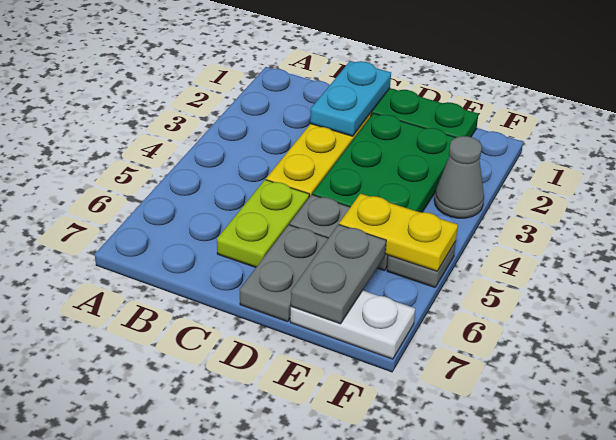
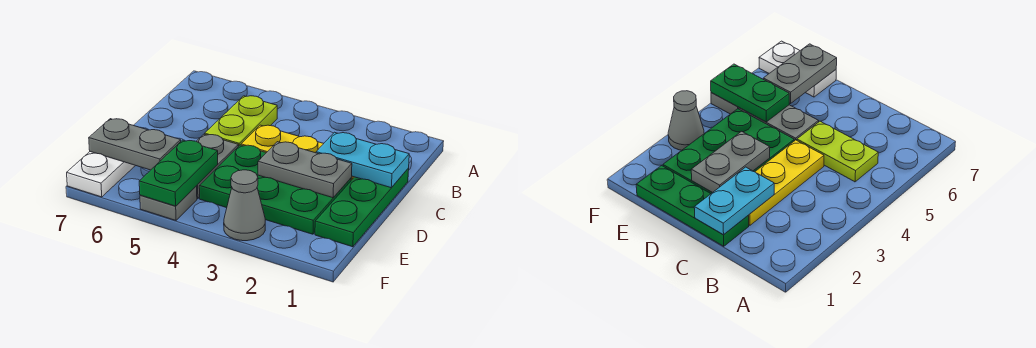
lime 1x2 plate [217,180,309,267] -> lime 1x2 plate turned to [205,96,277,147]
grey 1x2 plate [240,225,328,322] -> grey 1x2 plate moved to [258,142,352,198]
yellow 1x2 plate [339,194,458,271] -> green 1x2 plate [139,140,218,206]

